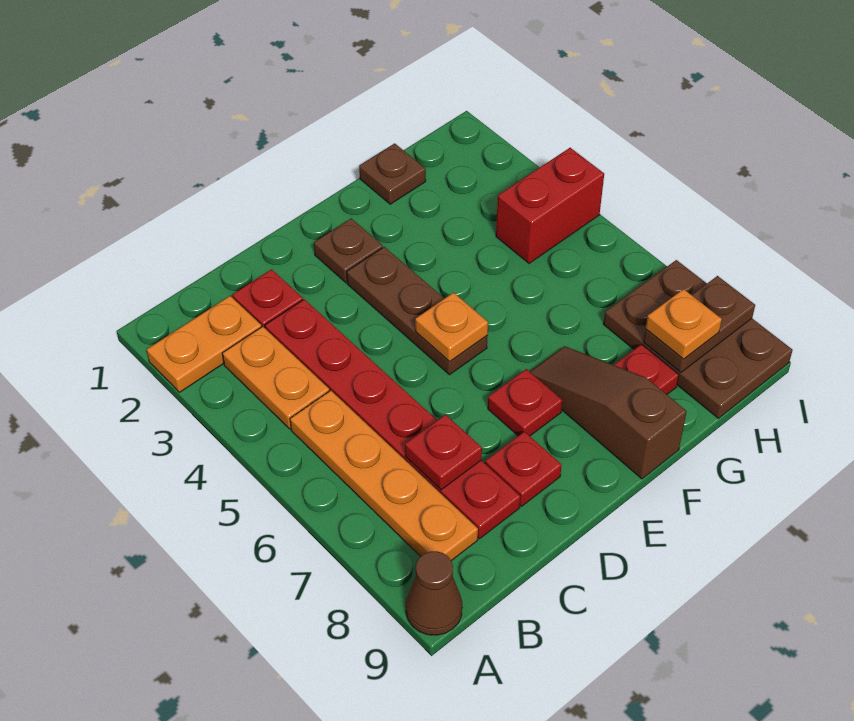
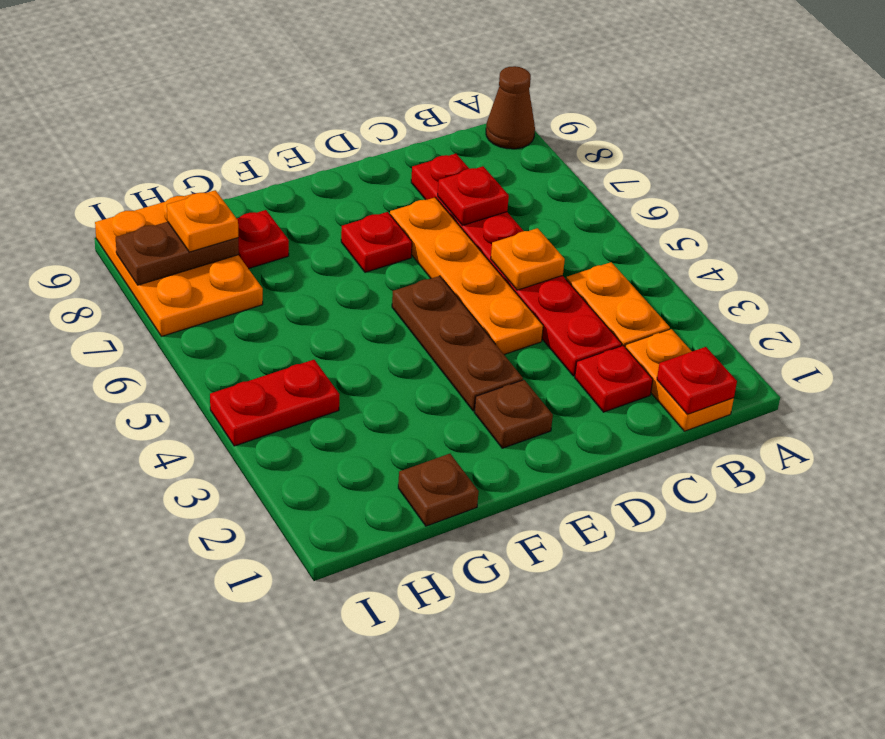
orange 1x2 plate [147,296,261,392] -> orange 1x2 plate turned to [625,329,734,431]
orange 1x4 plate [290,391,478,561] -> orange 1x4 plate moved to [390,198,543,355]
red 1x1 plate [485,432,562,506] -> red 1x1 plate moved to [657,347,737,414]
orange 1x1 plate [415,293,488,362] -> orange 1x1 plate moved to [491,228,565,290]
brown 1x3 slope [530,346,687,479] -> none
red 1x2 brick [496,148,604,263] -> red 1x2 plate [210,360,340,446]
brown 2x3 plate [603,260,793,418] -> orange 2x3 plate [95,194,263,336]

